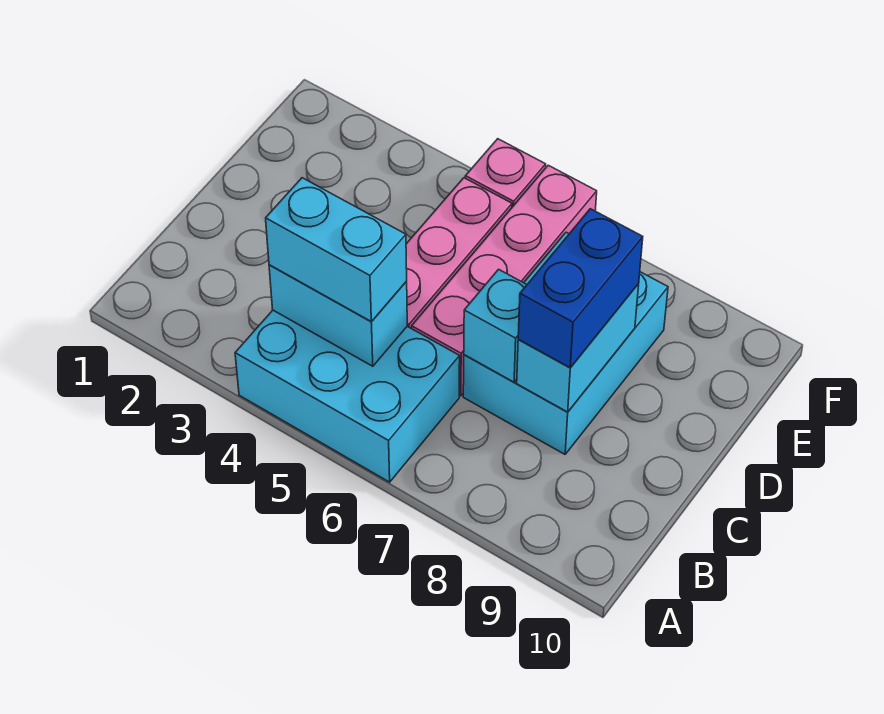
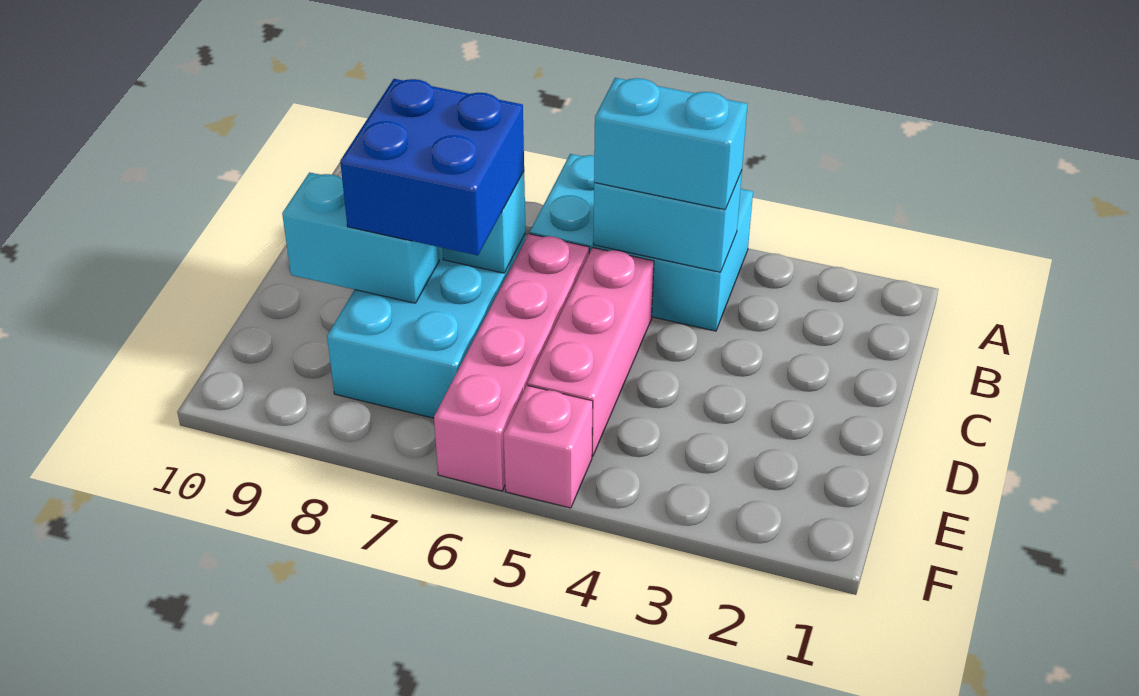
cyan 1x2 brick [517,284,639,412] -> cyan 1x2 brick turned to [282,172,439,303]
blue 1x2 brick [518,209,643,368] -> blue 2x2 brick [340,79,524,255]

